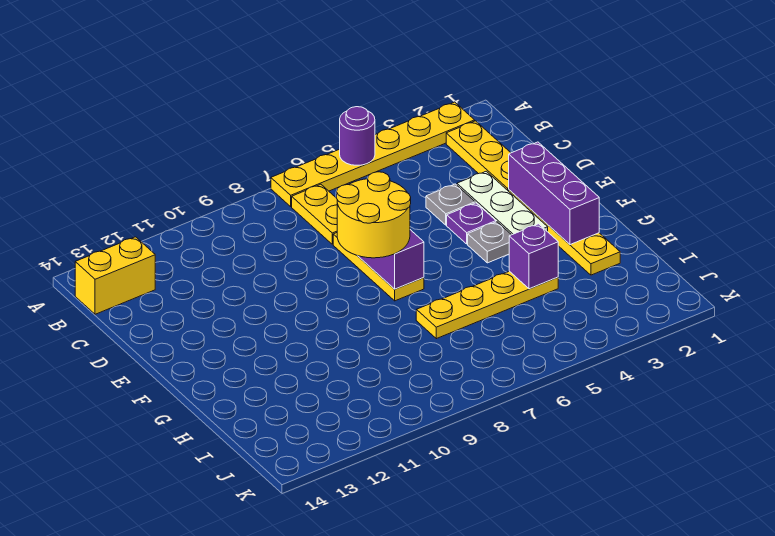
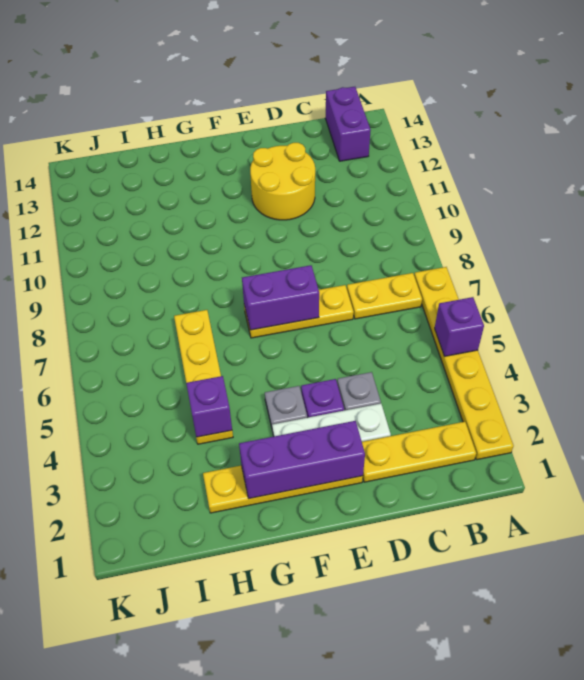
purple 1x1 round brick [340,107,375,165] -> purple 1x1 brick [435,297,484,356]
yellow 1x2 brick [75,237,155,314] -> purple 1x2 brick [325,87,371,161]
yellow 2x2 round brick [337,172,411,258] -> yellow 2x2 round brick moved to [250,143,315,220]

